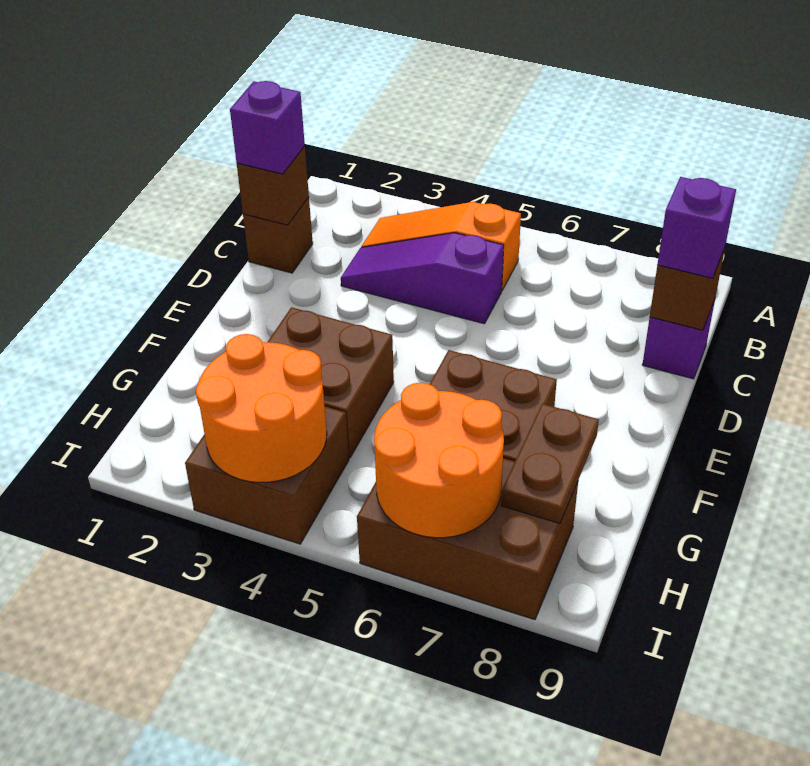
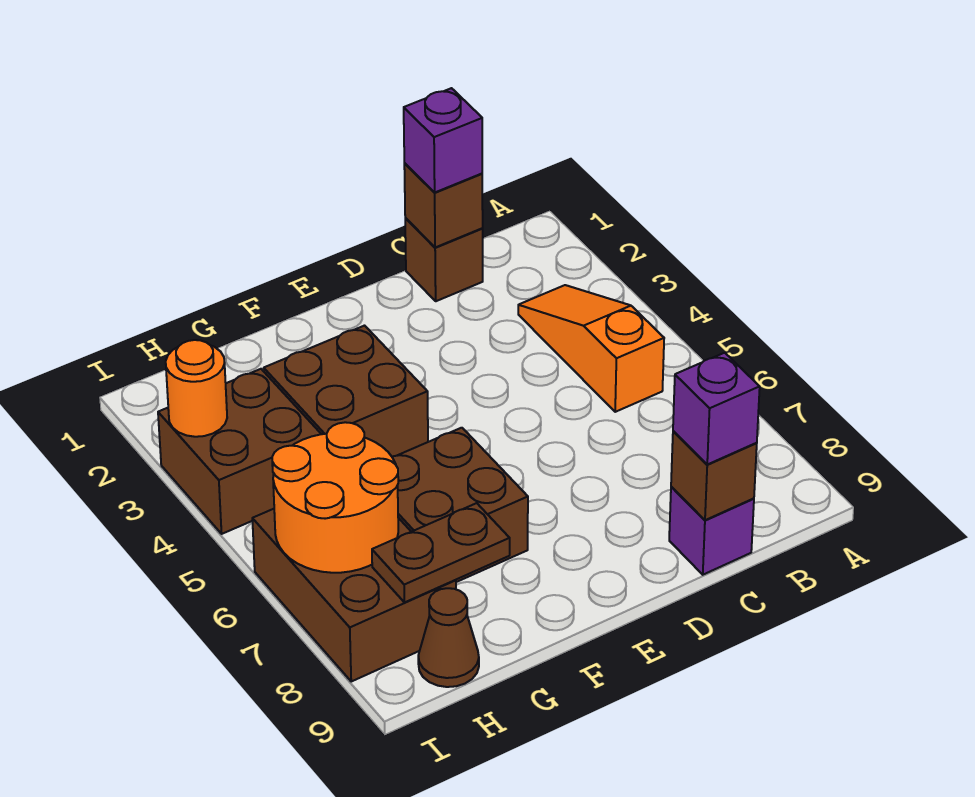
purple 1x3 slope [341,233,504,324] -> none
orange 2x2 round brick [196,334,327,482] -> orange 1x1 round brick [166,340,227,437]
none -> brown 1x1 cone [418,588,479,687]

